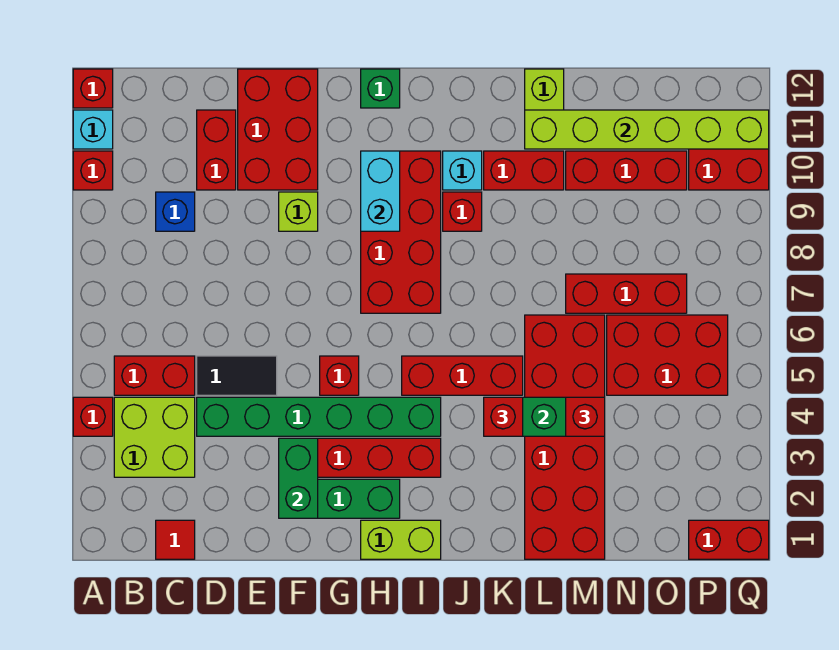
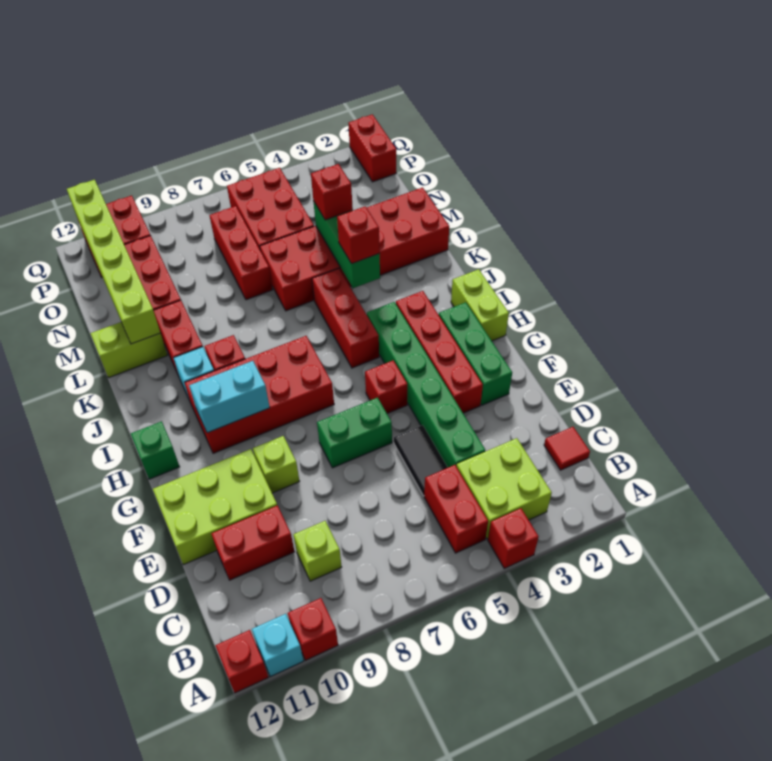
blue 1x1 brick [156,192,195,231] -> lime 1x1 brick [293,521,342,581]
red 2x3 brick [238,69,318,190] -> lime 2x3 brick [153,449,277,565]
green 1x2 brick [279,438,318,518] -> green 1x2 brick moved to [317,398,392,468]

